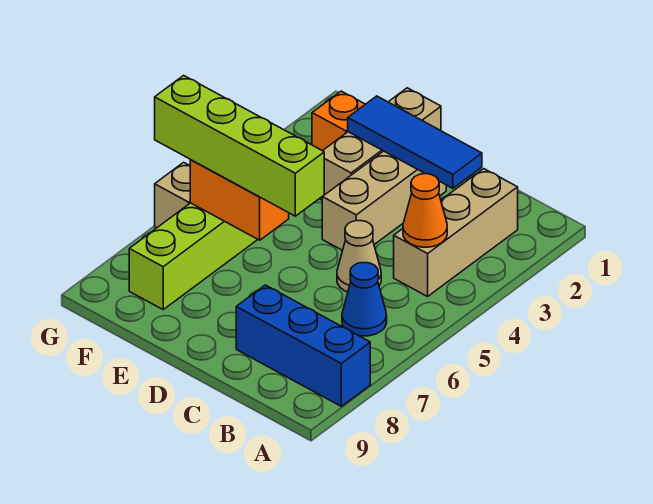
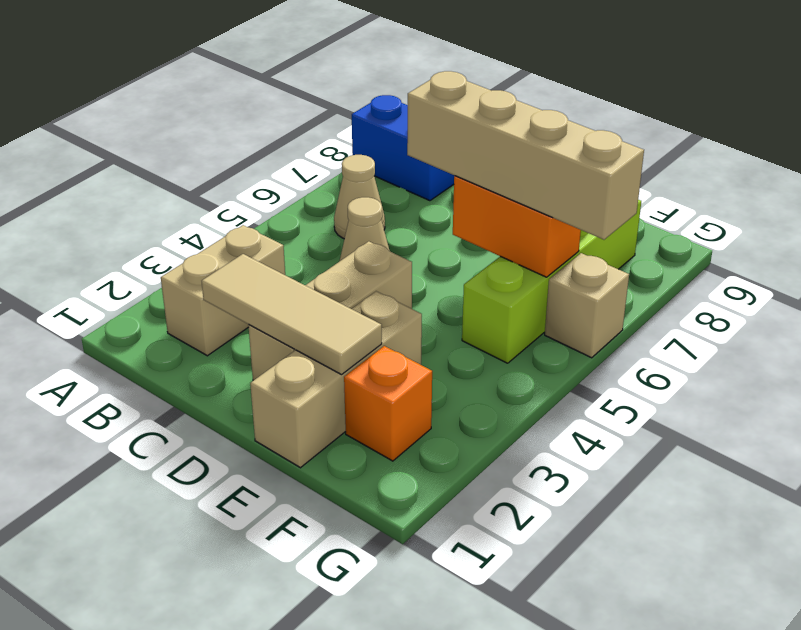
blue 1x3 brick [236,285,370,406] -> blue 1x2 brick [352,95,454,201]
tan 1x3 brick [394,169,518,296] -> tan 1x2 brick [161,225,285,356]
orange 1x1 cone [403,174,447,247] -> none
blue 1x1 cone [342,263,387,336] -> tan 1x1 cone [334,155,385,239]
blue 1x3 tile [348,96,482,188] -> tan 1x3 tile [202,254,382,375]
lime 1x4 brick [155,75,324,216] -> tan 1x4 brick [407,71,644,240]

